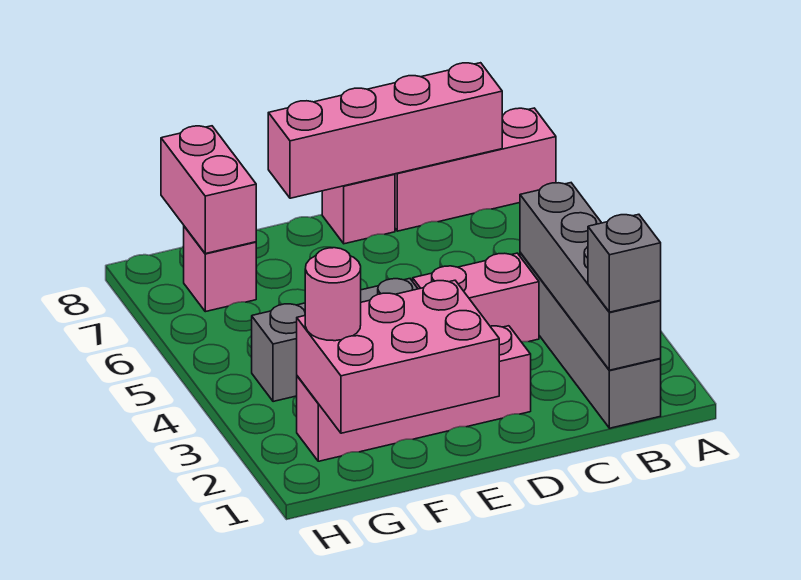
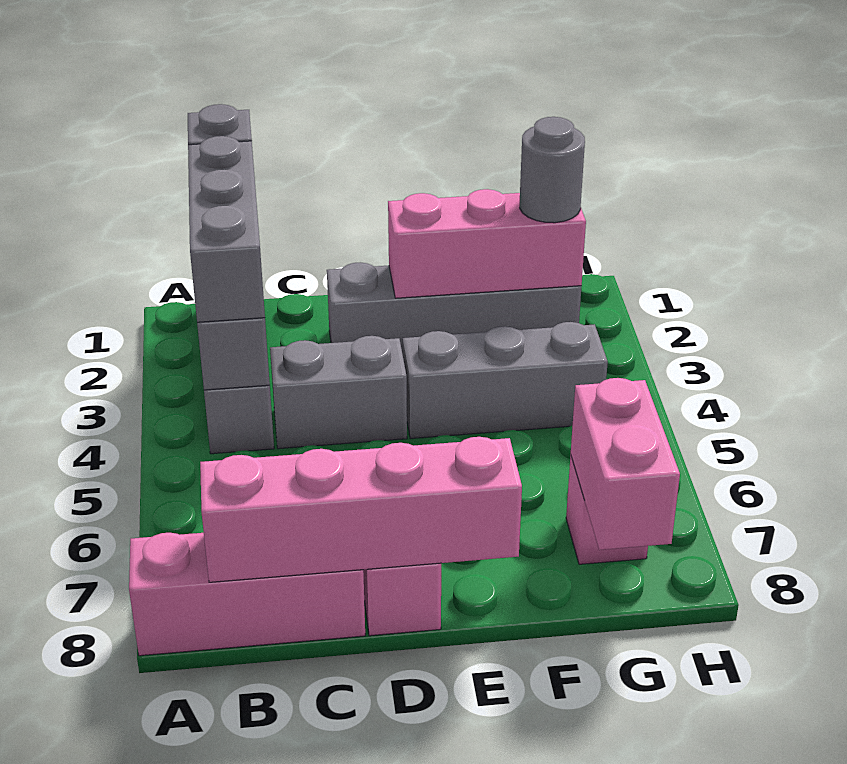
none -> grey 1x3 brick [188,136,265,322]
pink 1x2 brick [413,253,539,342] -> grey 1x2 brick [270,336,407,449]
pink 1x4 brick [297,326,531,461] -> grey 1x4 brick [327,262,581,354]
pink 2x3 brick [297,280,499,433] -> pink 1x3 brick [388,189,586,298]
pink 1x1 round brick [305,248,361,341] -> grey 1x1 round brick [520,117,585,223]

